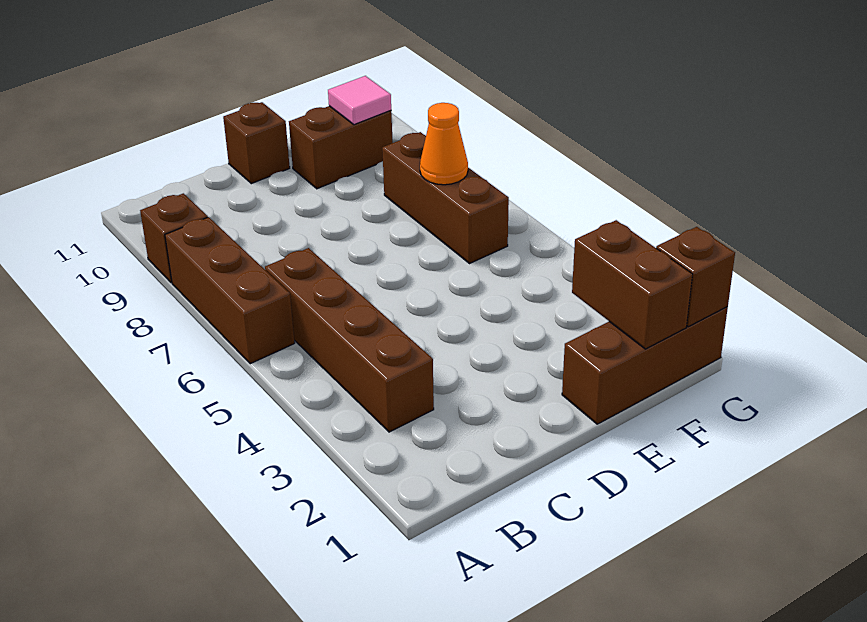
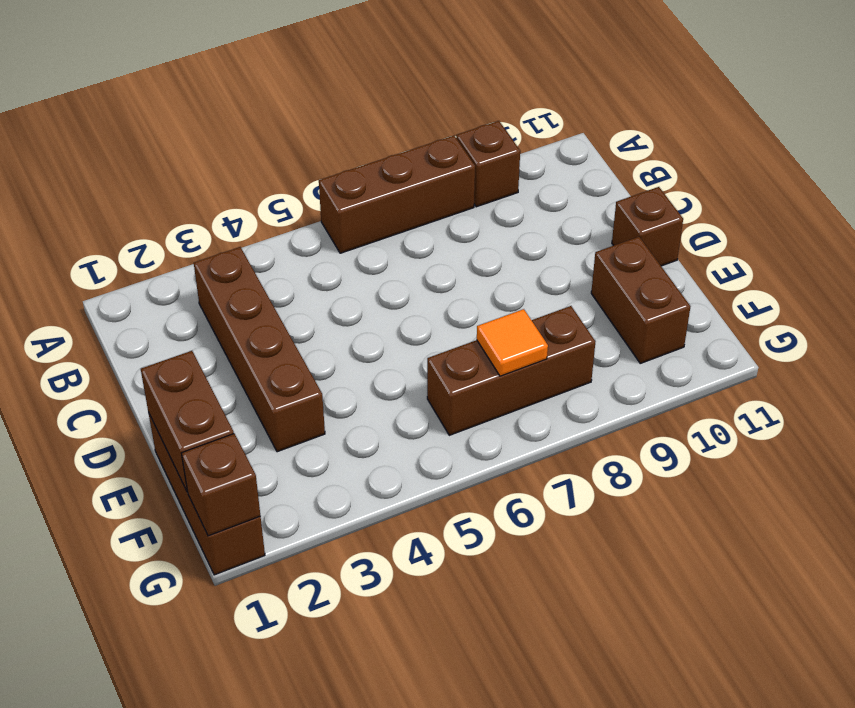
brown 1x4 brick [265,248,434,432] -> brown 1x4 brick turned to [194,247,325,452]
brown 1x2 brick [572,220,693,349] -> brown 1x2 brick turned to [141,351,234,492]
orange 1x1 cone [420,103,468,185] -> orange 1x1 tile [477,309,548,376]
pink 1x1 tile [328,76,391,125] -> none

